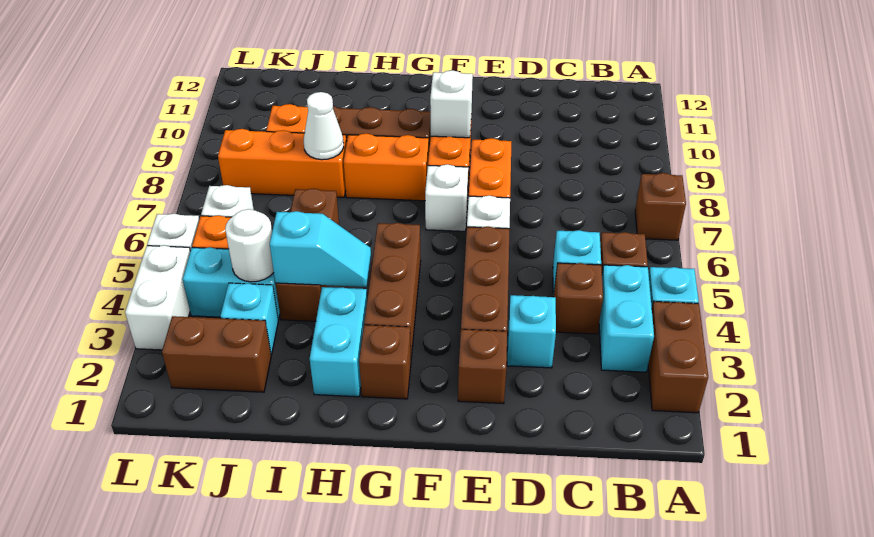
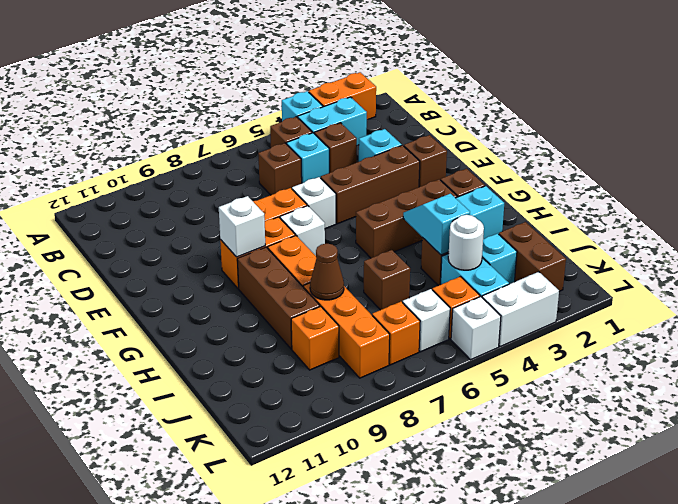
brown 1x2 brick [648,302,708,413] -> orange 1x2 brick [309,72,376,120]
brown 1x1 brick [635,173,686,240] -> brown 1x1 brick moved to [258,143,302,195]
white 1x1 cone [304,92,344,160] -> brown 1x1 cone [310,244,344,300]
none -> orange 1x1 brick [372,302,420,365]

